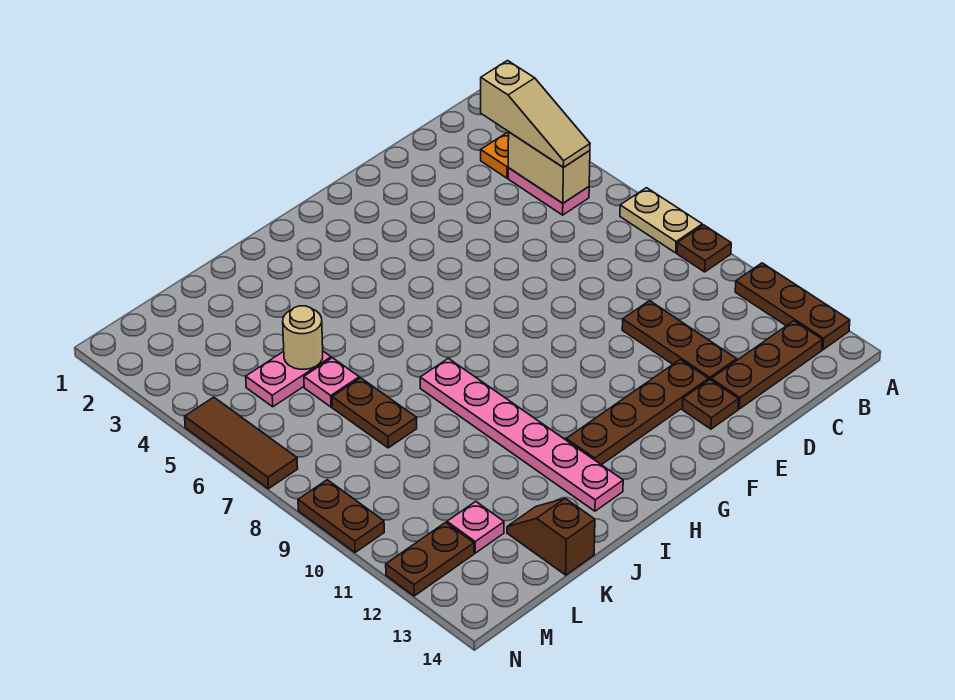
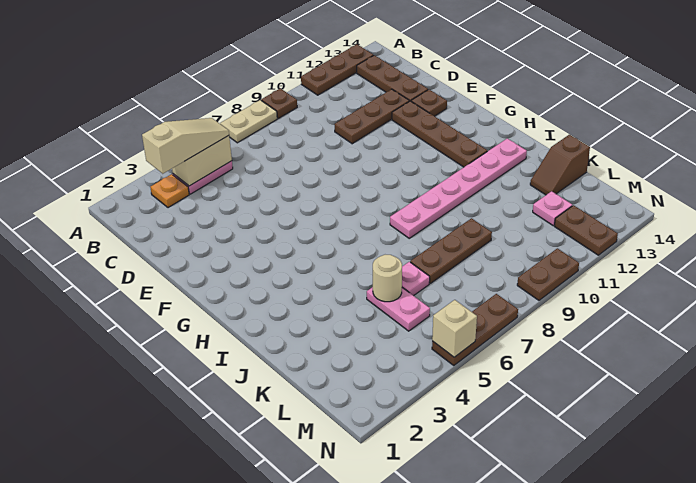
brown 1x2 plate [332,378,417,448] -> brown 1x3 plate [410,218,492,283]
brown 1x3 tile [185,397,298,489] -> brown 1x3 plate [432,294,518,365]
none -> tan 1x1 brick [432,300,477,357]

